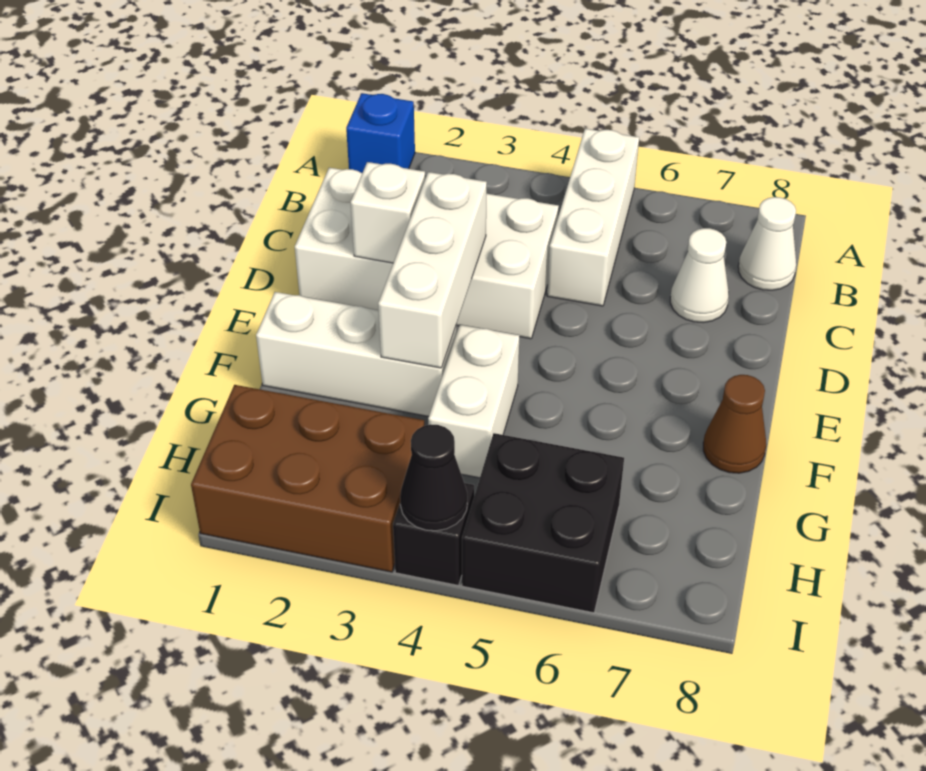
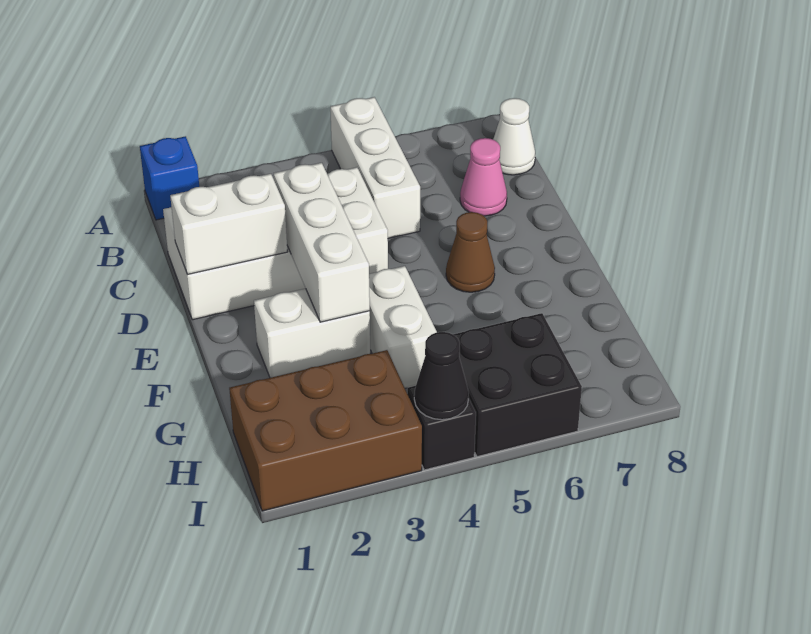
white 1x1 cone [670,228,729,323] -> pink 1x1 cone [460,138,507,216]
white 1x1 brick [351,162,425,263] -> white 1x2 brick [170,174,287,275]
white 1x3 brick [256,292,457,416] -> white 1x2 brick [254,289,370,378]
brown 1x1 cone [703,375,766,473] -> brown 1x1 cone moved to [446,212,495,292]

